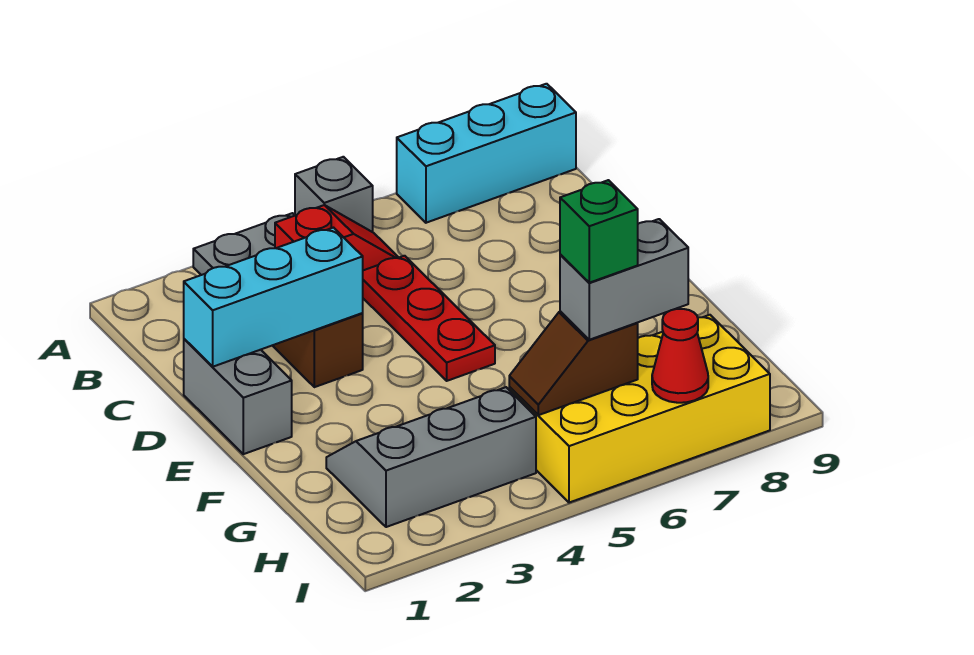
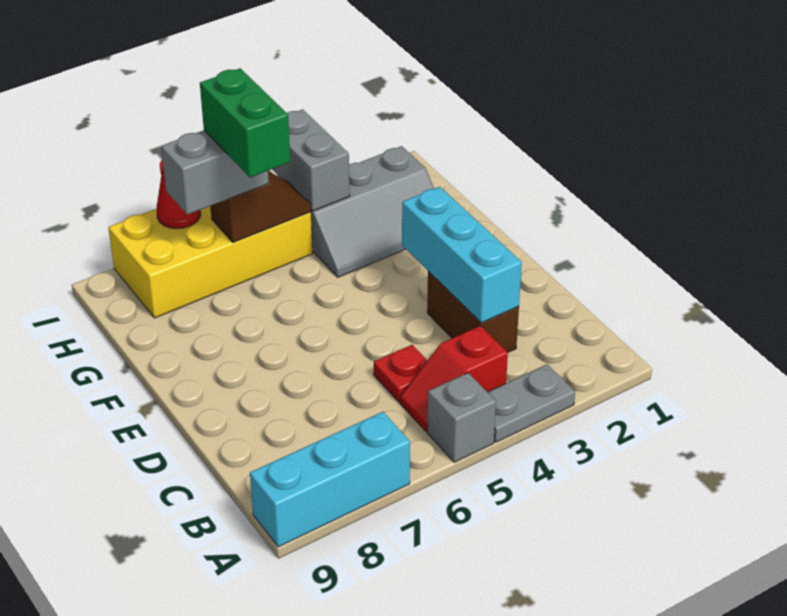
red 1x3 plate [363,256,495,381] -> red 1x1 plate [374,345,428,402]
grey 1x2 brick [184,339,292,454] -> grey 1x2 brick moved to [272,109,350,211]
cyan 1x3 brick [184,228,363,367] -> cyan 1x3 brick turned to [402,187,522,323]
green 1x1 brick [560,180,638,283] -> green 1x2 brick [200,68,290,177]

